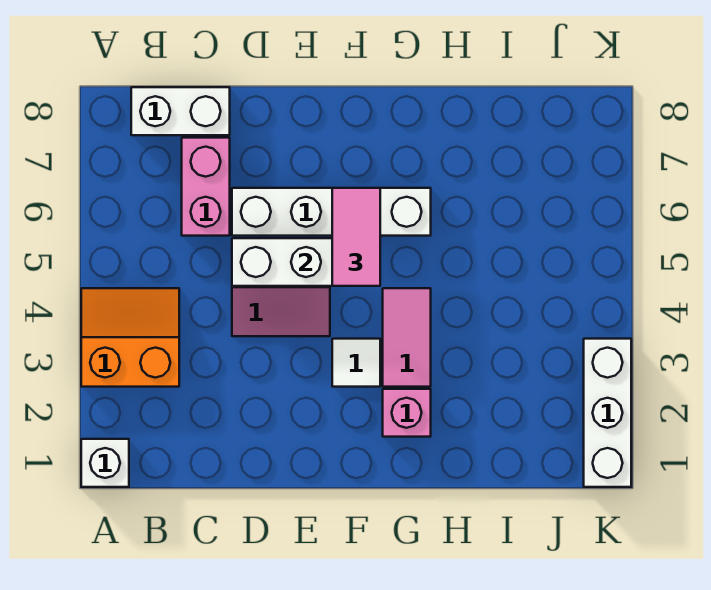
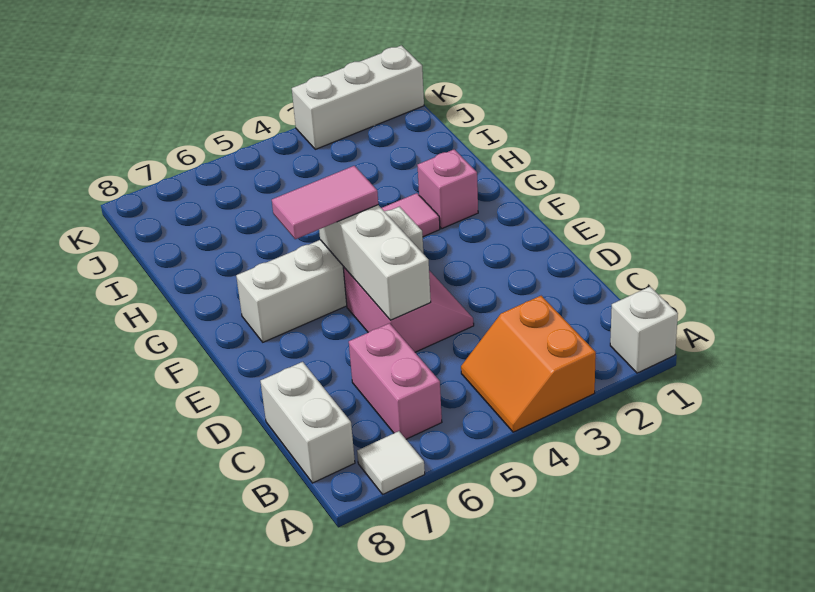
pink 1x2 brick [182,138,230,236] -> pink 1x2 brick turned to [349,323,442,439]
white 1x4 brick [232,188,431,236] -> white 1x4 brick turned to [236,207,423,342]
white 1x1 tile [332,339,380,387] -> white 1x1 tile moved to [357,431,425,494]

